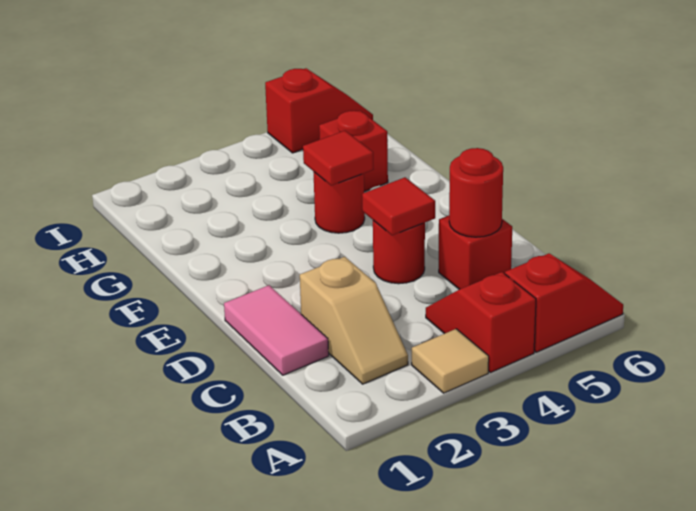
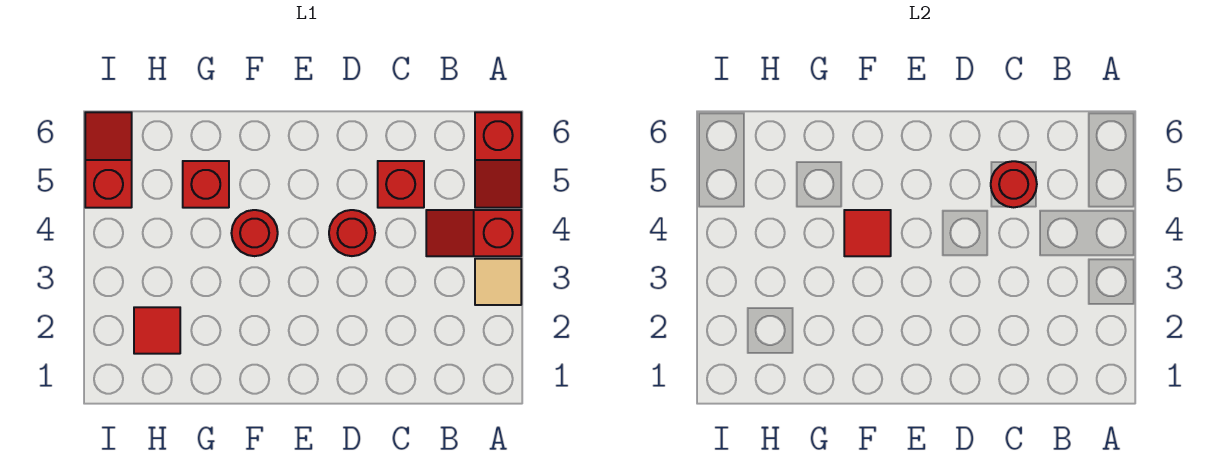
red 1x2 slope [505,253,623,352] -> red 1x2 slope turned to [475,112,521,208]
tan 1x2 slope [300,257,408,384] -> none
pink 1x2 tile [224,285,329,375] -> none
red 1x1 tile [362,177,435,235] -> red 1x1 tile moved to [134,307,180,354]

